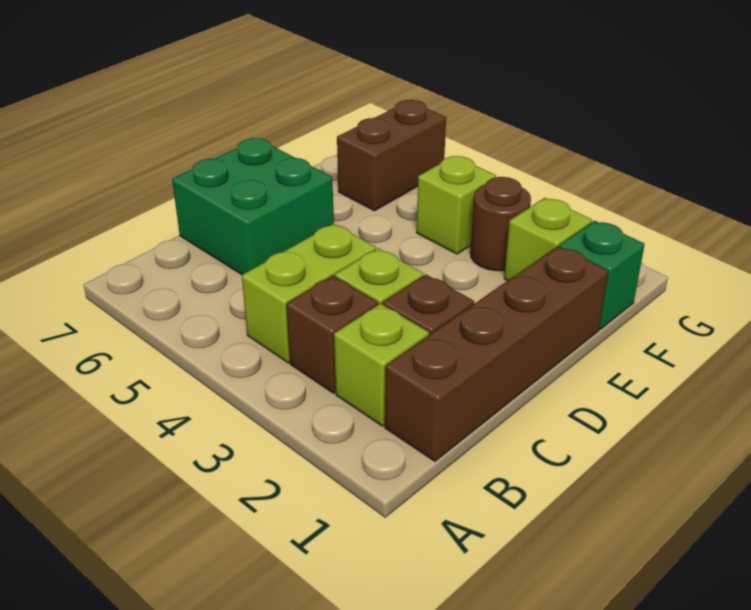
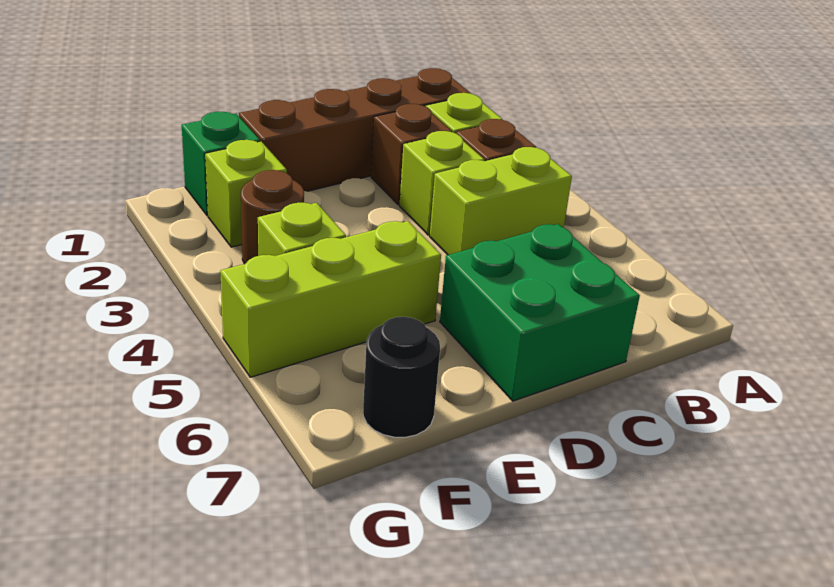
none -> lime 1x3 brick [220,221,441,377]
brown 1x2 brick [337,100,446,211] -> none
none -> black 1x1 round brick [363,317,440,437]

